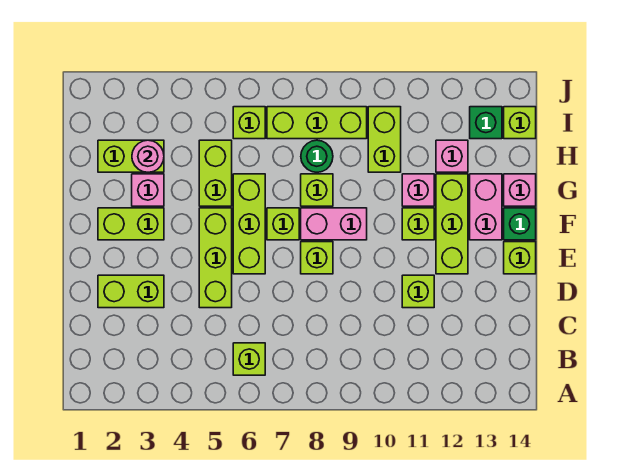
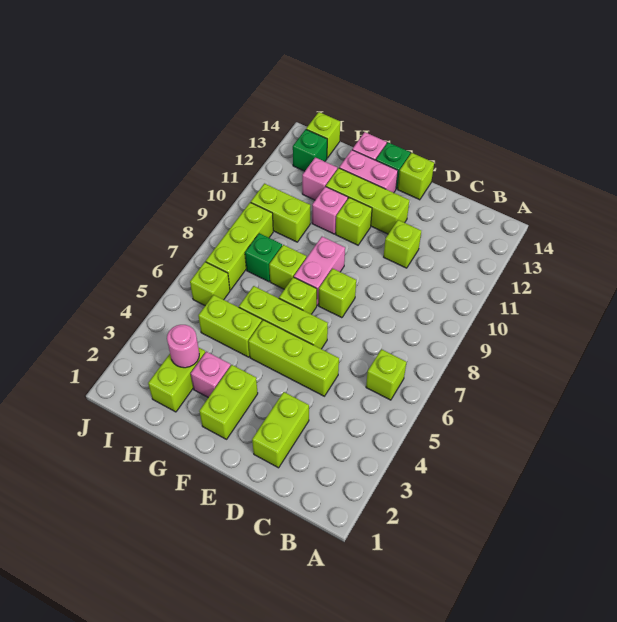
green 1x1 round brick [301,140,333,172] -> green 1x1 brick [245,233,282,282]

